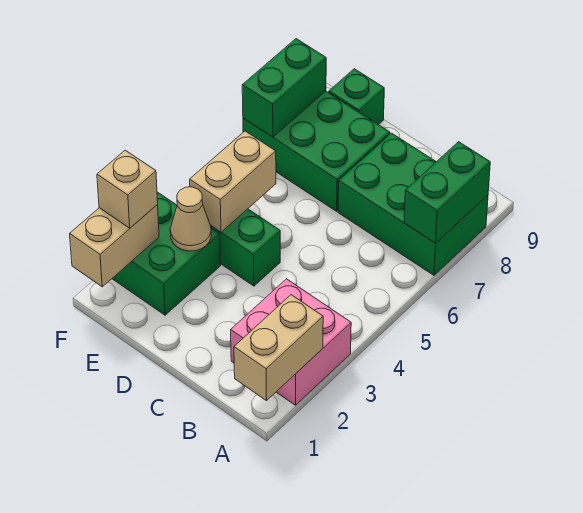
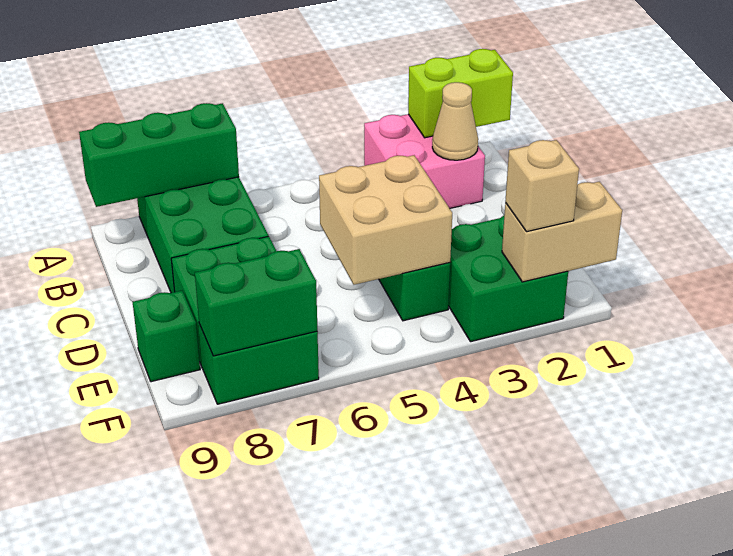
tan 1x2 brick [234,295,323,401] -> lime 1x2 brick [408,49,513,138]
green 1x2 brick [404,142,490,243] -> green 1x3 brick [79,103,239,207]
tan 1x1 cone [170,187,211,251] -> tan 1x1 cone moved to [432,82,478,160]
tan 1x2 brick [190,131,276,232] -> tan 2x2 brick [319,155,452,285]

